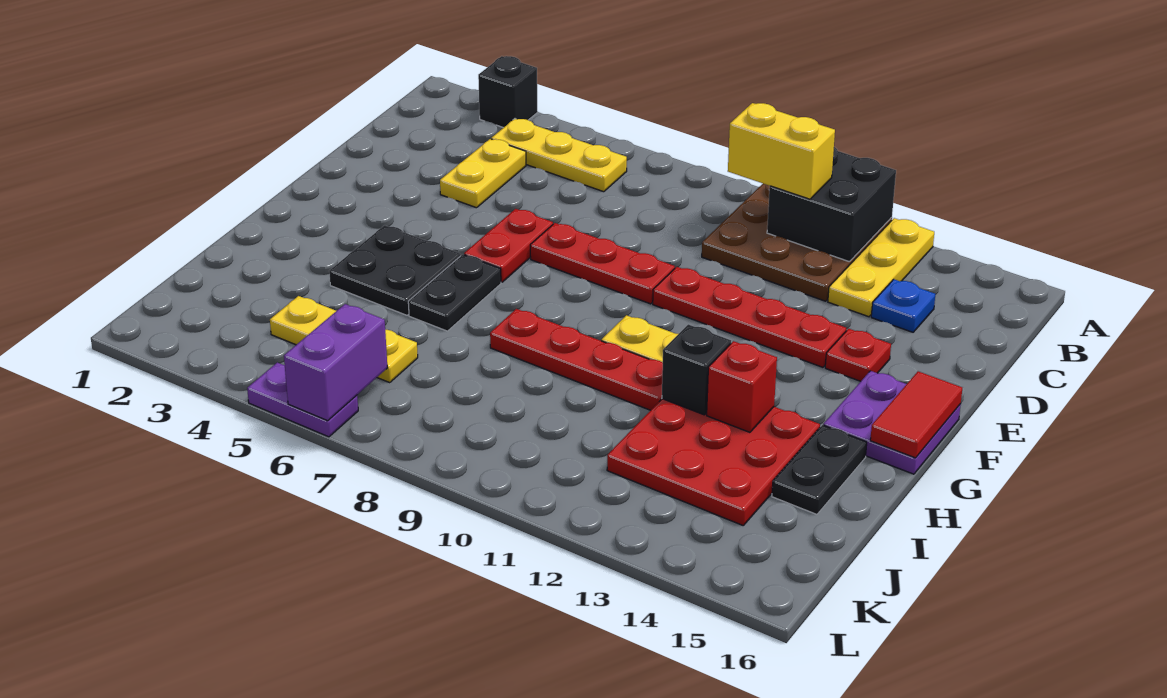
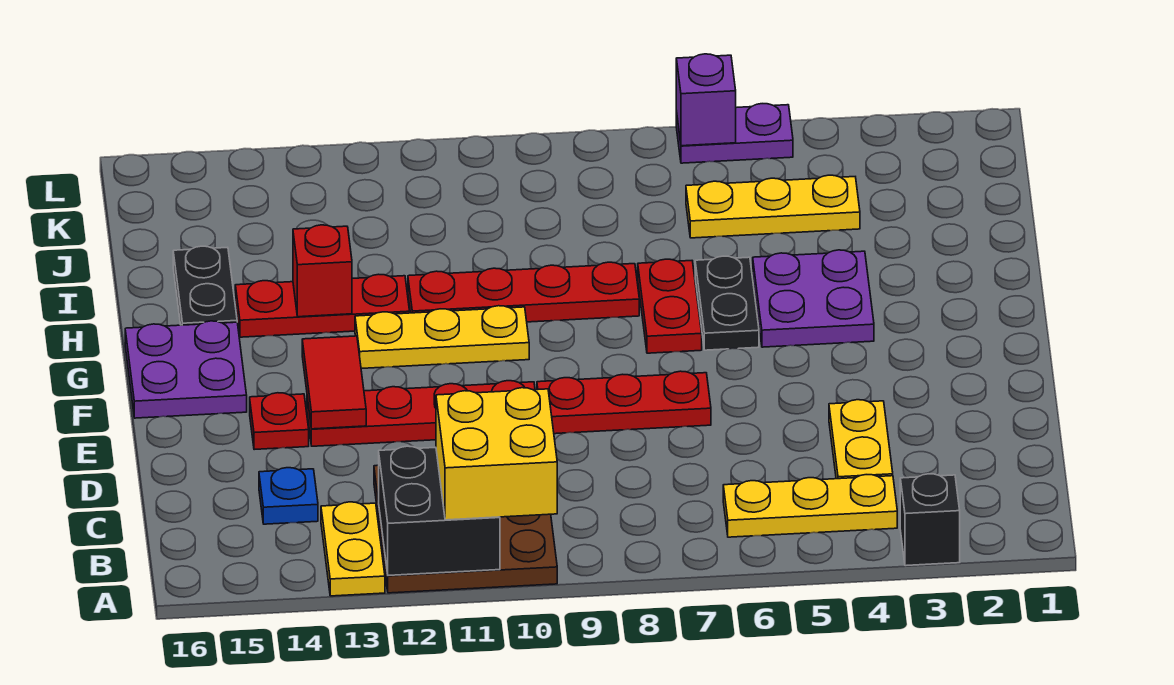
yellow 1x3 plate [828,218,934,317] -> yellow 1x2 plate [321,502,385,596]
yellow 1x2 brick [728,103,835,199] -> yellow 2x2 brick [436,388,557,520]
red 1x2 plate [464,209,553,282] -> red 1x2 plate moved to [638,259,702,353]
red 1x2 tile [870,371,962,458] -> red 1x2 tile moved to [302,336,366,429]
black 2x2 plate [329,225,461,315] -> purple 2x2 plate [753,250,874,347]
red 3x3 plate [607,399,820,525] -> red 1x3 plate [235,274,410,337]
black 1x1 brick [662,324,731,415] -> none
purple 1x2 brick [284,304,387,421] -> purple 1x1 brick [676,54,736,146]

